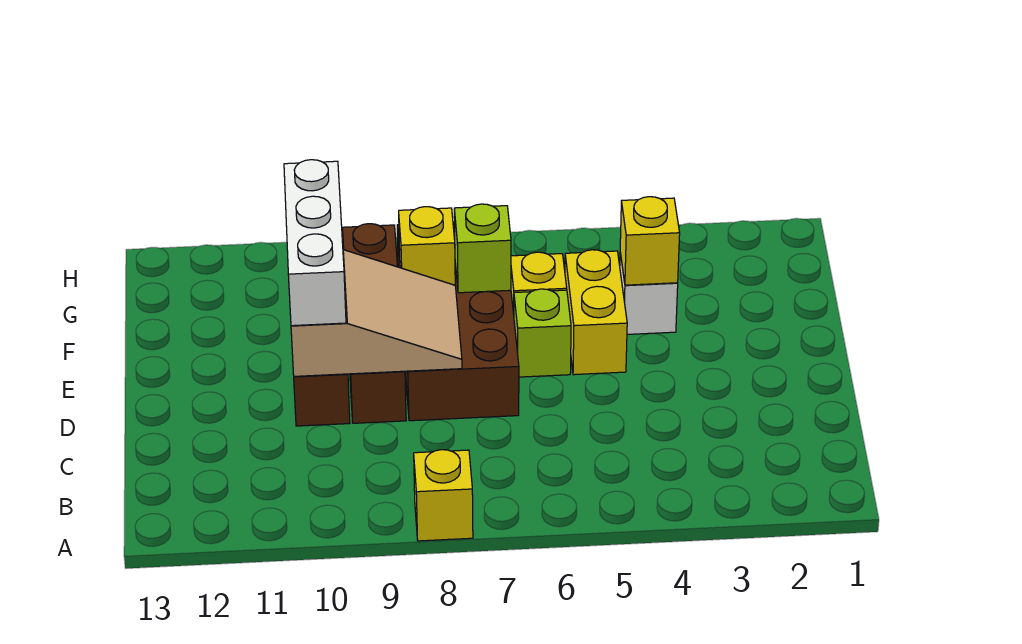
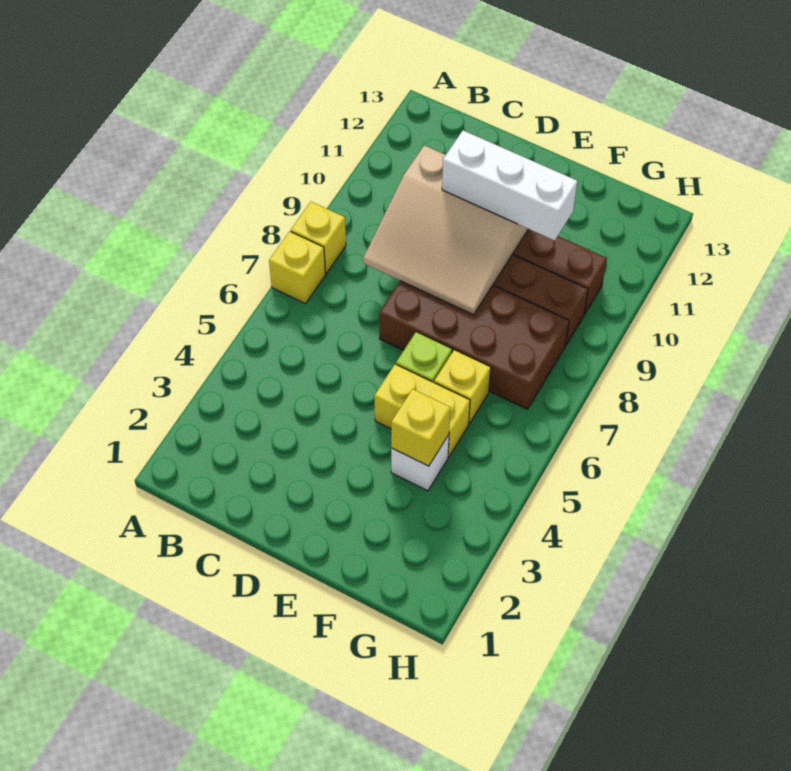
tan 2x3 slope [291,250,462,376] -> tan 3x3 slope [363,145,528,315]
lime 1x1 brick [454,204,511,293] -> none
yellow 1x1 brick [399,207,455,285] -> yellow 1x1 brick moved to [269,231,326,304]

